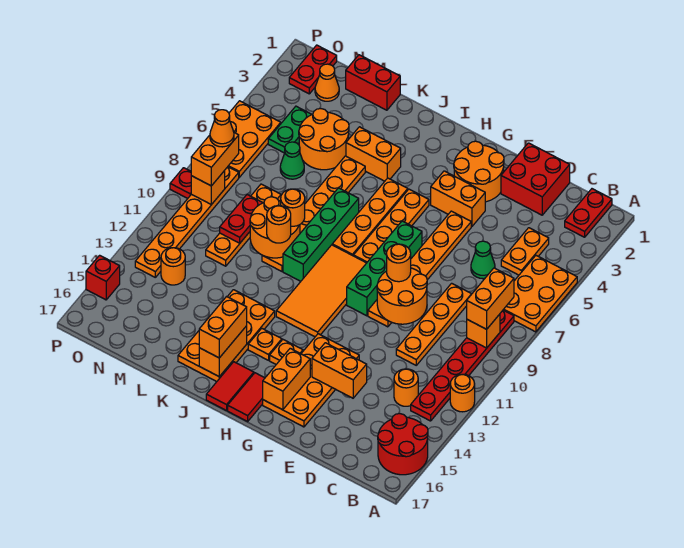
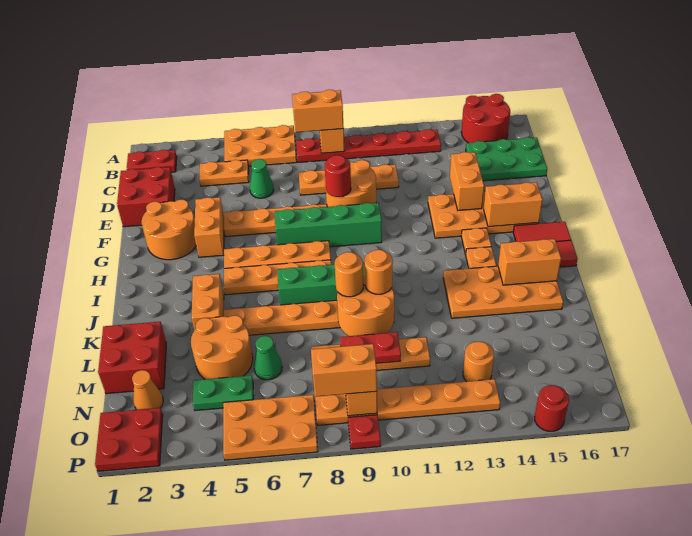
orange 1x1 round brick [450,374,475,412] -> none
orange 1x1 round brick [394,369,418,406] -> none
none -> green 2x3 plate [466,137,547,181]
orange 1x1 round brick [387,244,411,282] -> red 1x1 round brick [325,155,351,197]
orange 2x4 tile [276,245,366,337] -> none
orange 1x2 brick [199,297,247,358] -> none
red 1x2 brick [346,55,400,110] -> red 2x2 brick [98,322,166,394]
red 1x2 plate [289,45,337,94] -> red 2x2 plate [95,408,163,471]
orange 1x1 cone [210,110,234,147] -> none
red 1x1 brick [86,255,120,300] -> red 1x1 round brick [535,385,569,431]

